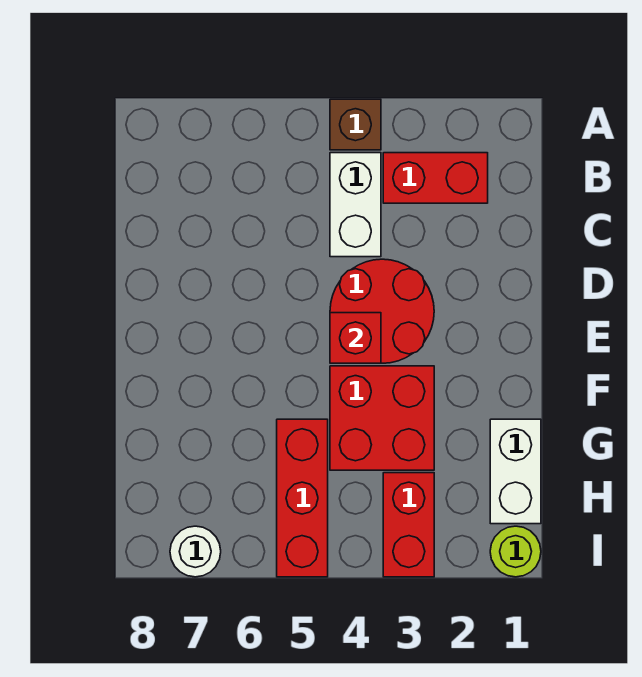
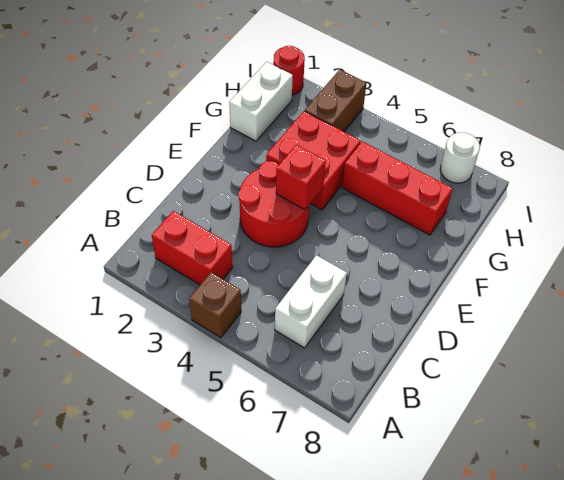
white 1x2 brick [330,153,381,257] -> white 1x2 brick moved to [275,255,347,348]
red 1x3 brick [277,419,328,577] -> red 1x3 brick turned to [342,141,453,235]
red 1x2 brick [383,473,434,577] -> brown 1x2 brick [305,70,367,132]
lime 1x1 round brick [490,526,541,577] -> red 1x1 round brick [273,46,305,95]

